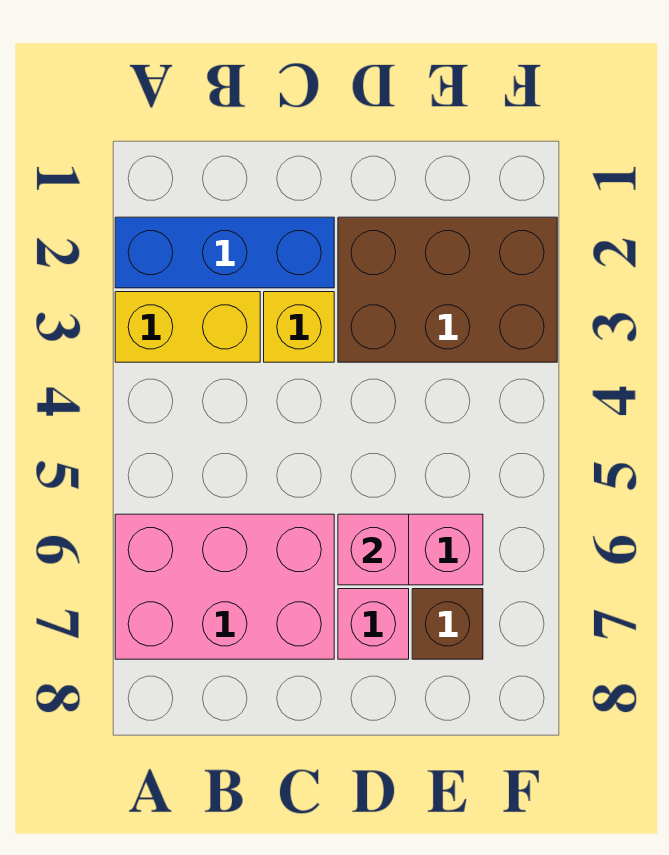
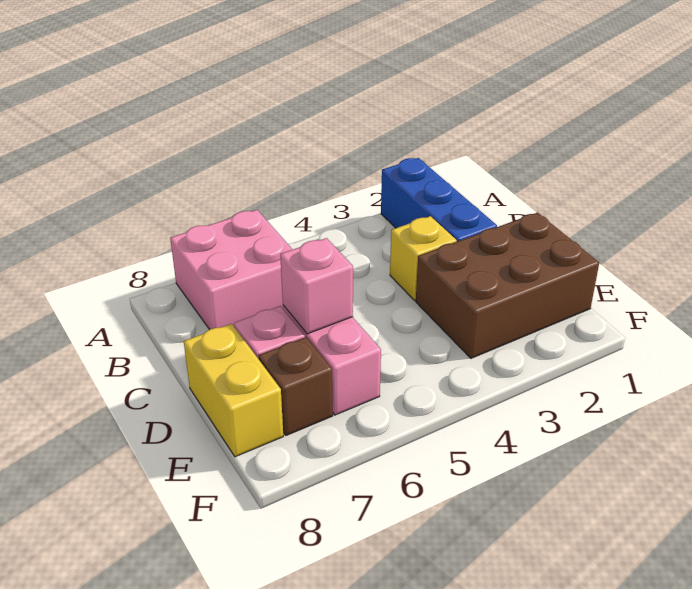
yellow 1x2 brick [115,292,260,362] -> yellow 1x2 brick moved to [184,324,283,457]
pink 2x3 brick [115,514,334,659] -> pink 2x2 brick [170,210,293,330]
brown 2x3 brick [338,217,557,362] -> brown 2x3 brick turned to [416,213,599,358]

